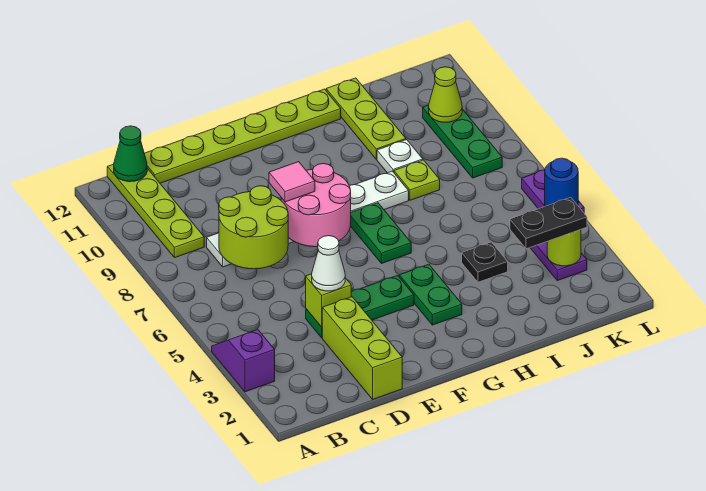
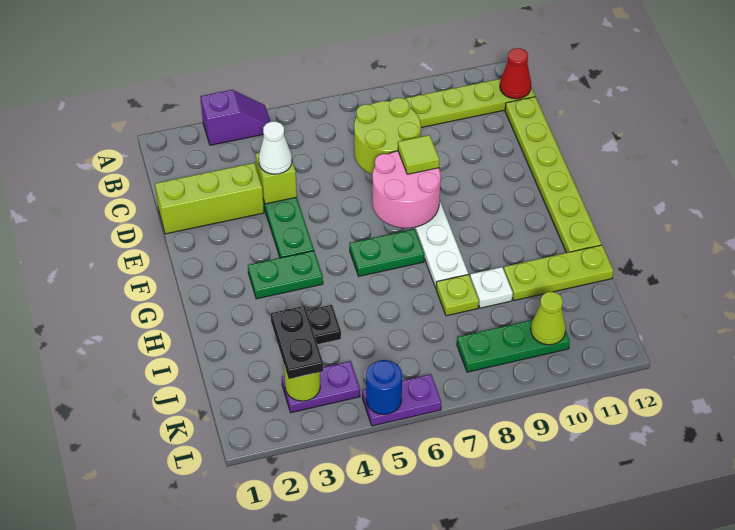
green 1x1 cone [114,126,147,182] -> red 1x1 cone [500,48,531,99]
pink 1x1 tile [269,162,315,202] -> lime 1x1 tile [398,135,439,174]

